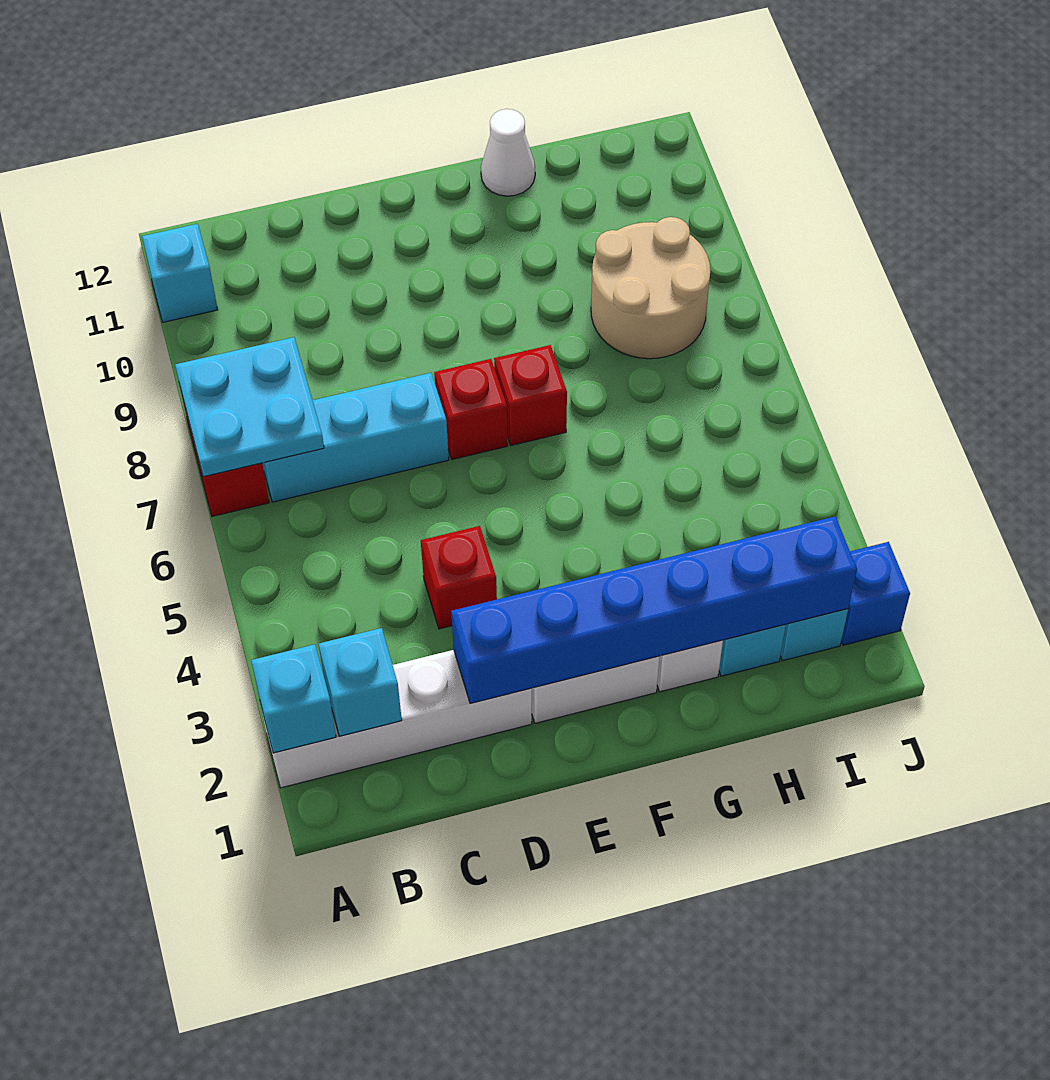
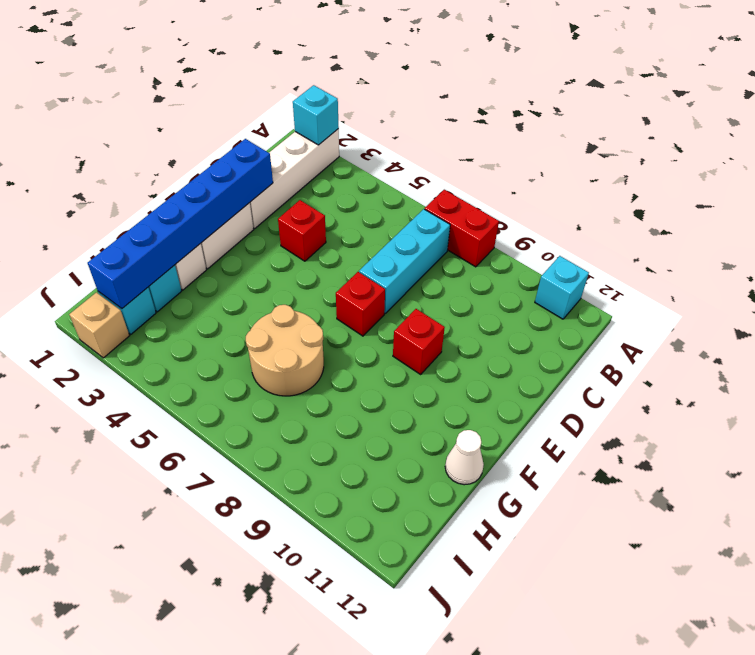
cyan 2x2 plate [175,337,324,477] -> none
cyan 1x1 brick [319,628,402,736] -> none
red 1x1 brick [494,345,567,445] -> red 1x1 brick moved to [393,309,445,374]
tan 2x2 round brick [591,217,710,359] -> tan 2x2 round brick moved to [246,305,324,396]
blue 1x1 brick [841,542,910,645] -> tan 1x1 brick [69,292,129,358]

